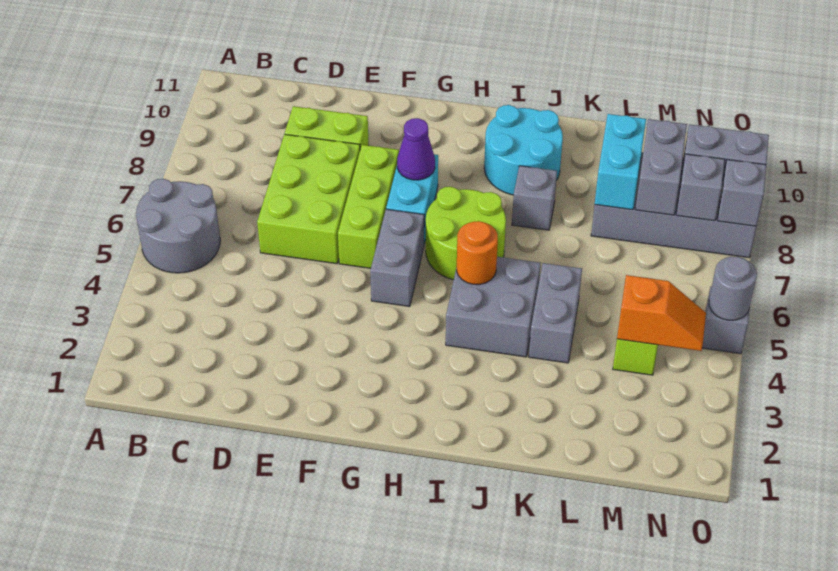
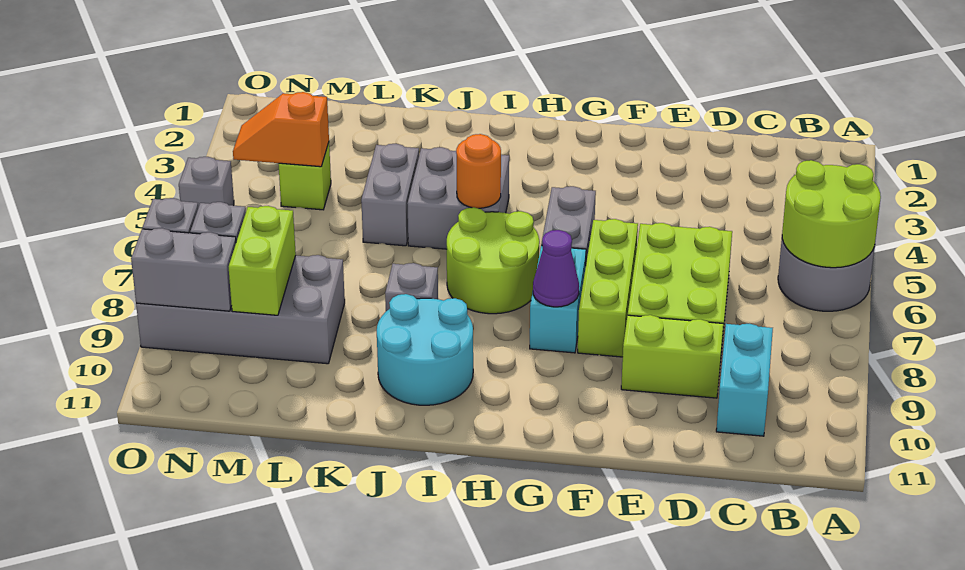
none -> lime 2x2 round brick [782,160,881,268]
cyan 1x2 brick [595,114,646,210] -> cyan 1x2 brick moved to [716,323,773,436]
grey 1x2 brick [635,119,687,215] -> lime 1x2 brick [229,206,296,315]
grey 1x1 round brick [709,257,757,320] -> none

